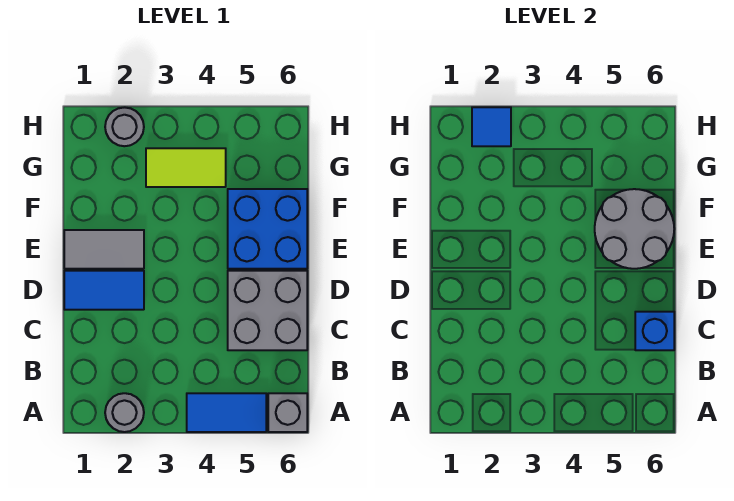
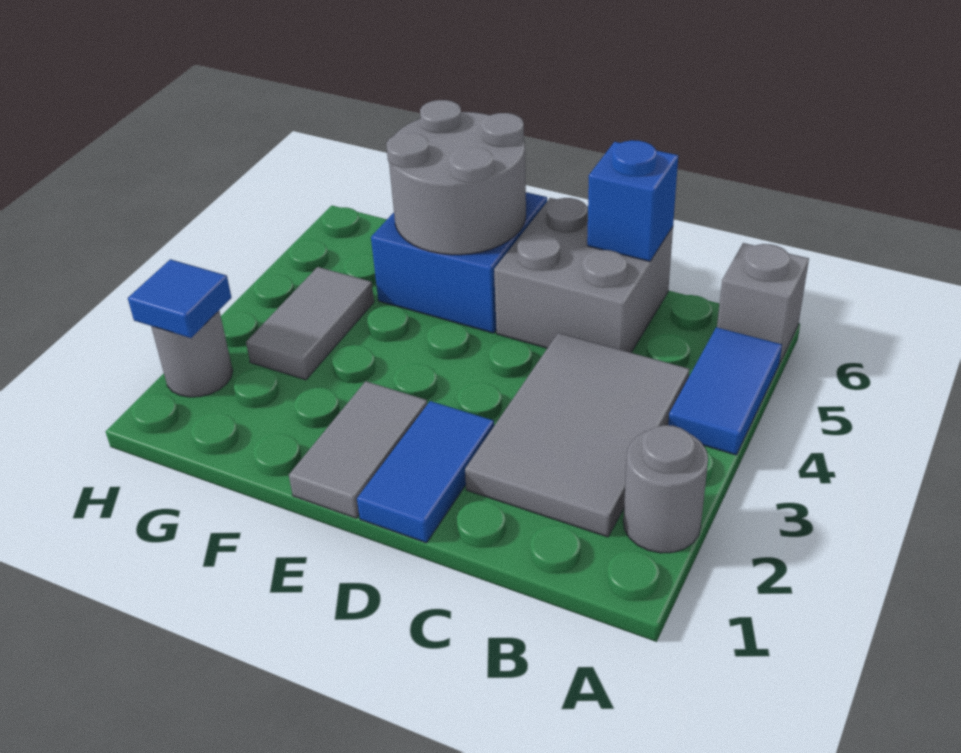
none -> grey 2x3 tile [465,333,689,537]
lime 1x2 tile [146,148,226,187] -> grey 1x2 tile [246,267,374,380]

